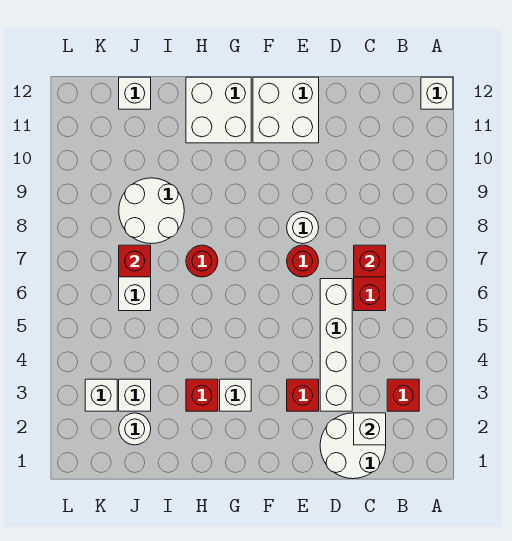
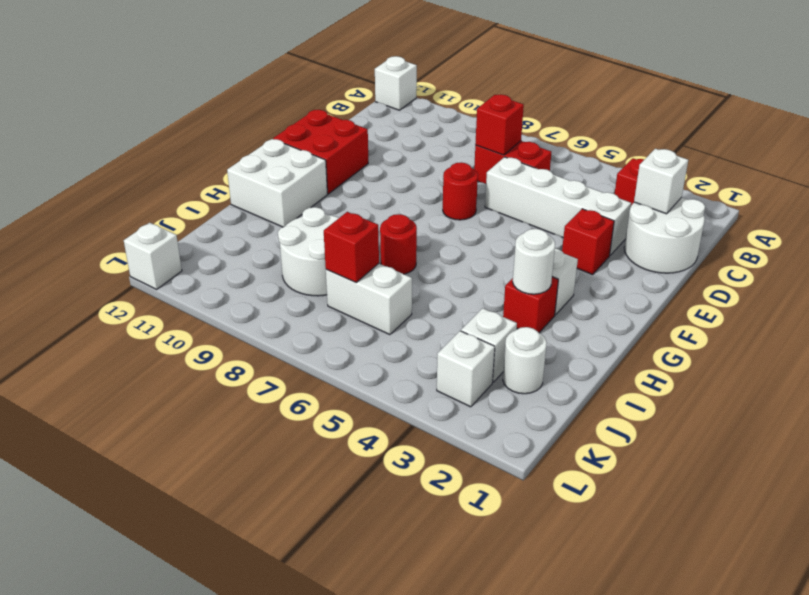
white 1x1 round brick [287,212,319,244] -> white 1x1 round brick moved to [513,229,555,294]
white 2x2 brick [253,77,319,143] -> red 2x2 brick [273,110,368,194]
white 1x1 brick [119,77,151,109] -> white 1x1 brick moved to [124,223,182,289]

